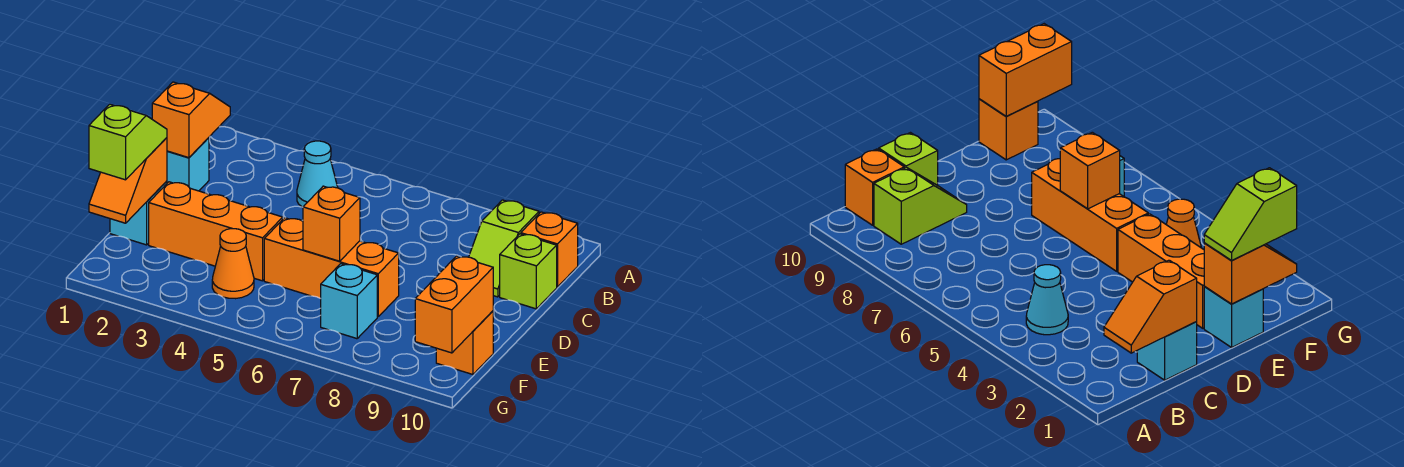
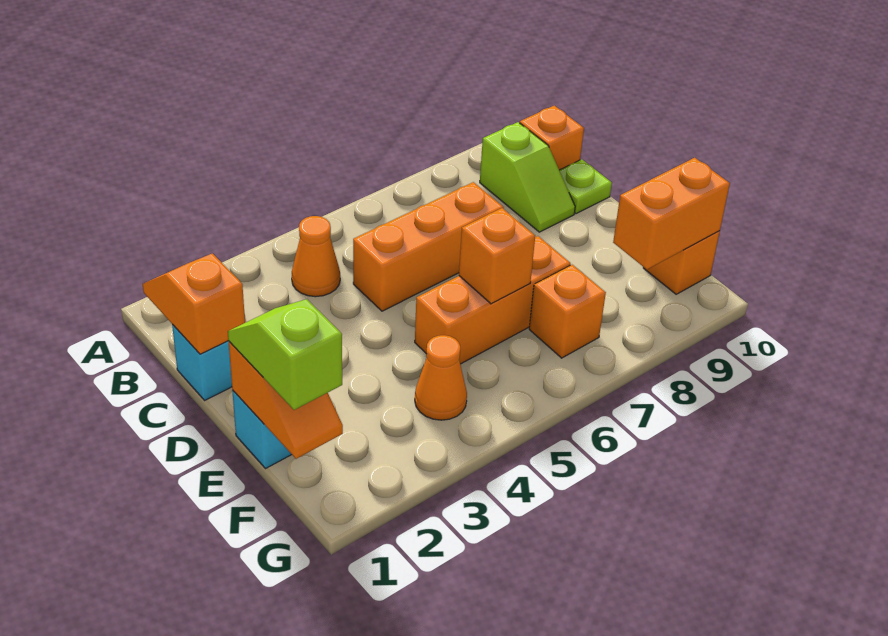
cyan 1x1 cone [297,141,338,207] -> orange 1x1 cone [292,216,340,297]
lime 1x1 brick [500,234,557,309] -> lime 1x1 plate [559,159,612,214]
orange 1x3 brick [149,182,283,281] -> orange 1x3 brick moved to [353,182,504,311]
cyan 1x1 brick [321,264,377,339] -> orange 1x1 brick [529,265,606,358]
orange 1x2 brick [415,256,493,353] -> orange 1x2 brick turned to [613,158,730,269]

